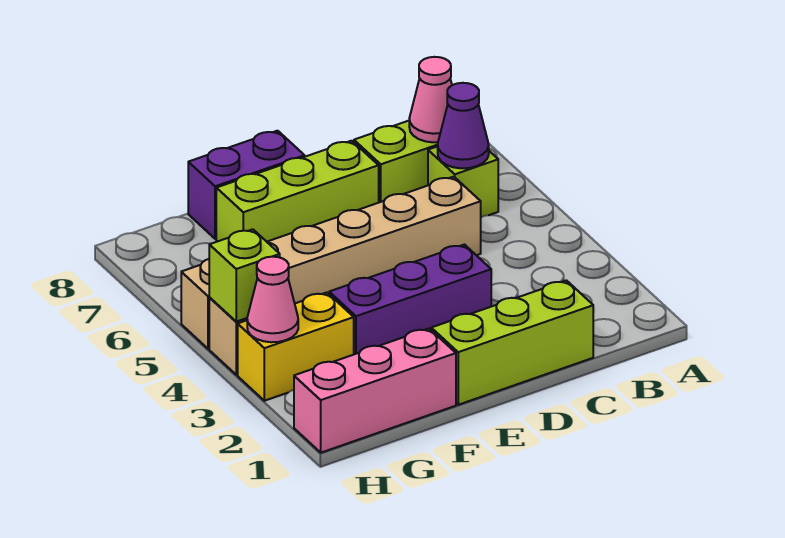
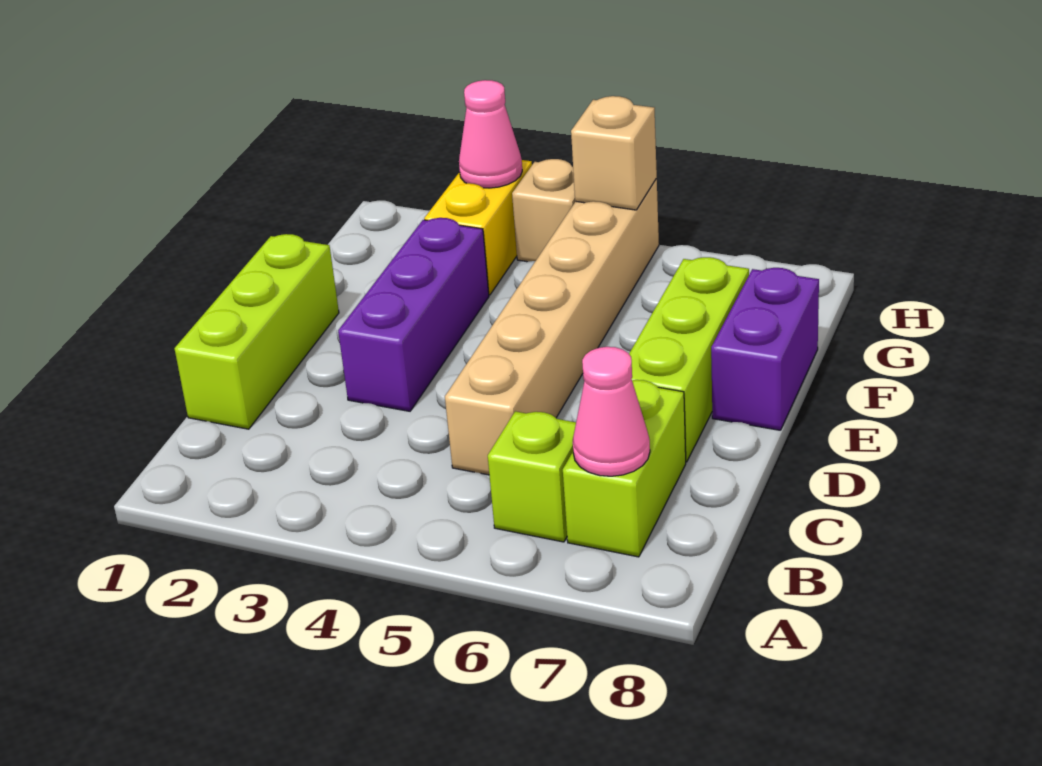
purple 1x1 cone [438,83,489,168] -> none
pink 1x3 brick [294,329,456,453] -> none
lime 1x1 brick [209,229,280,322] -> none
none -> tan 1x1 brick [571,96,657,210]

